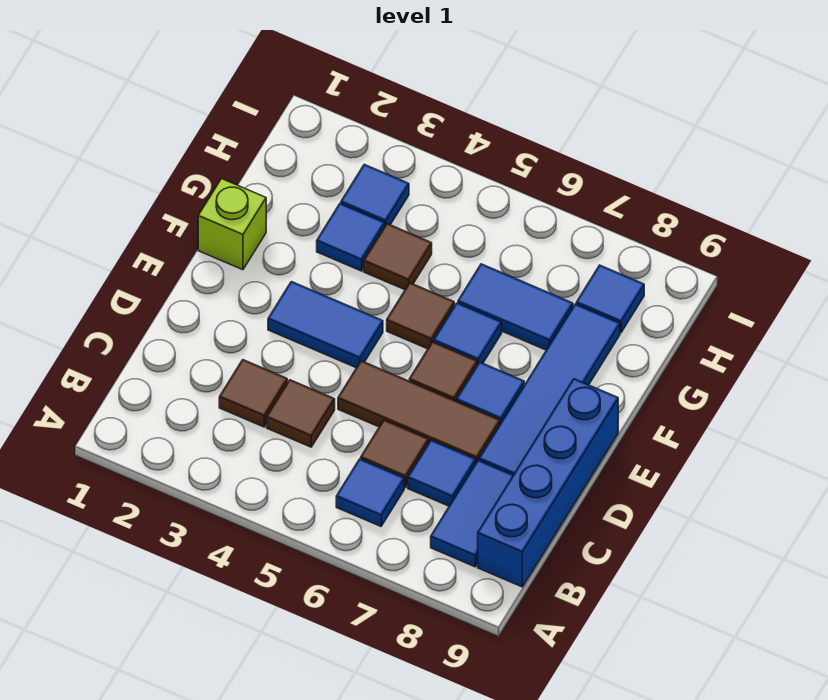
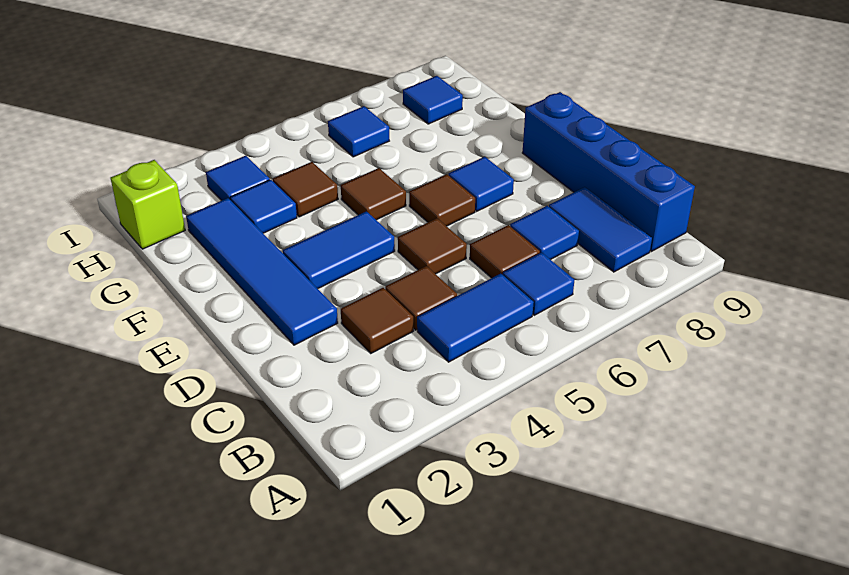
brown 1x3 tile [338,361,500,463] -> brown 1x1 tile [398,218,467,274]
blue 1x4 tile [479,304,620,475] -> blue 1x4 tile moved to [186,198,338,345]
lime 1x1 brick [198,179,266,270] -> lime 1x1 brick moved to [110,160,185,249]
blue 1x1 tile [434,303,502,365] -> blue 1x1 tile moved to [328,106,389,157]
blue 1x2 tile [458,264,573,350] -> blue 1x2 tile moved to [417,274,534,362]

